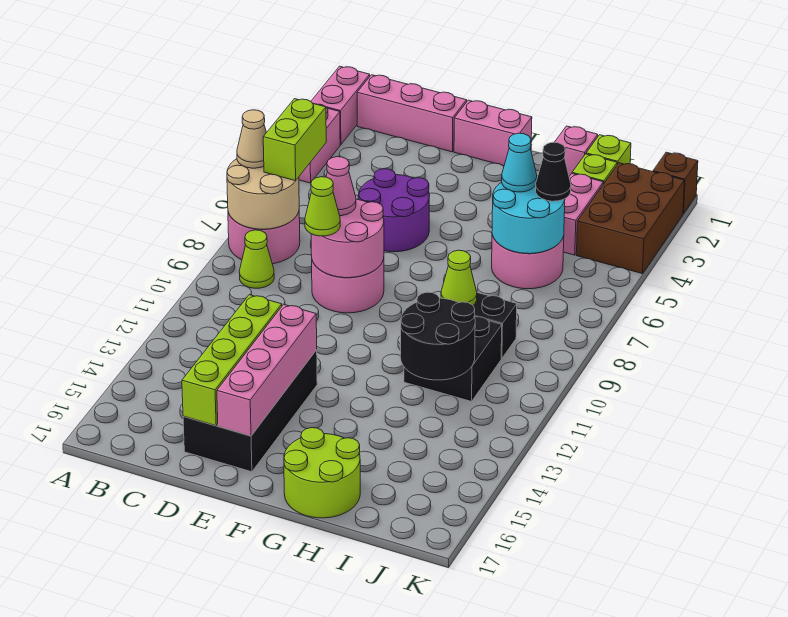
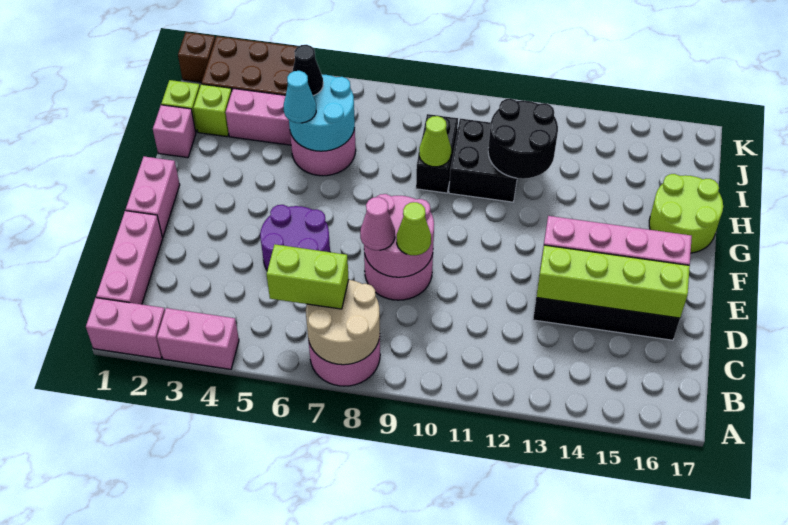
tan 1x1 cone [237,110,266,168] -> none
lime 1x1 cone [239,230,274,288] -> none

